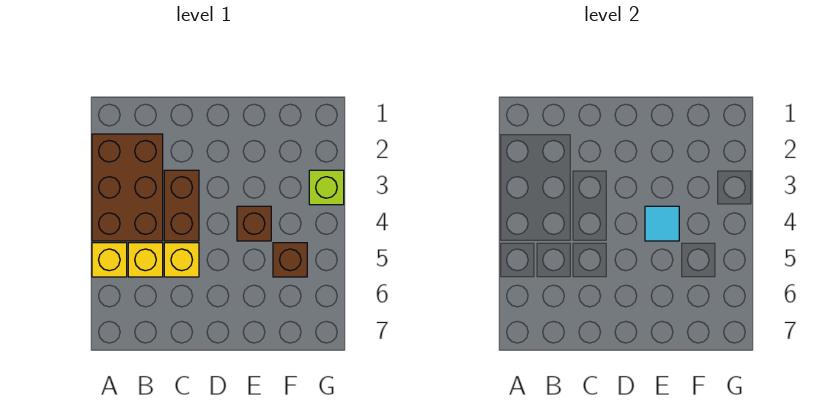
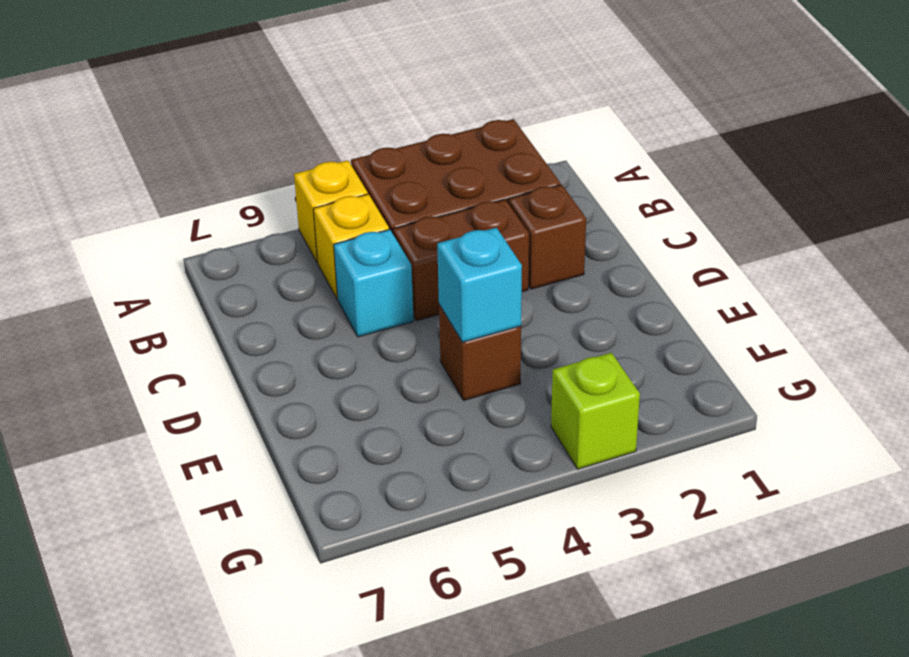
yellow 1x1 brick [164,243,199,277] -> cyan 1x1 brick [334,230,414,337]
cyan 1x1 tile [645,206,679,241] -> cyan 1x1 brick [437,228,522,342]
brown 1x1 brick [273,243,307,277] -> brown 1x1 brick moved to [508,185,586,289]

